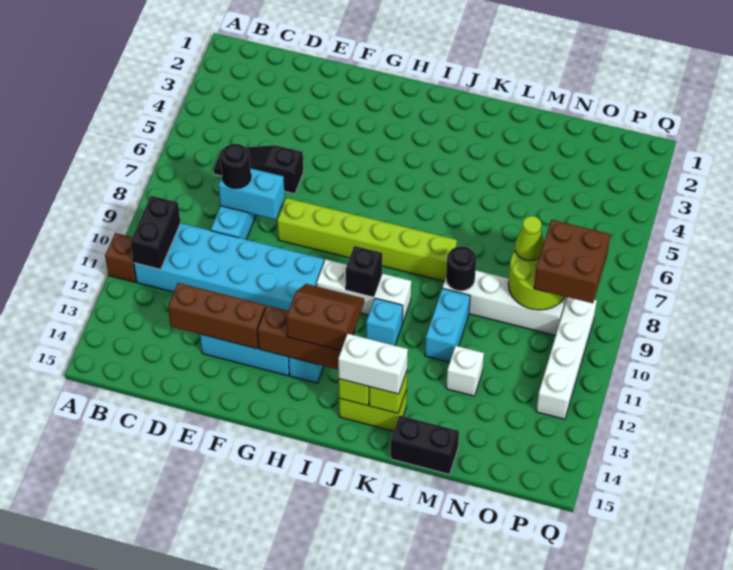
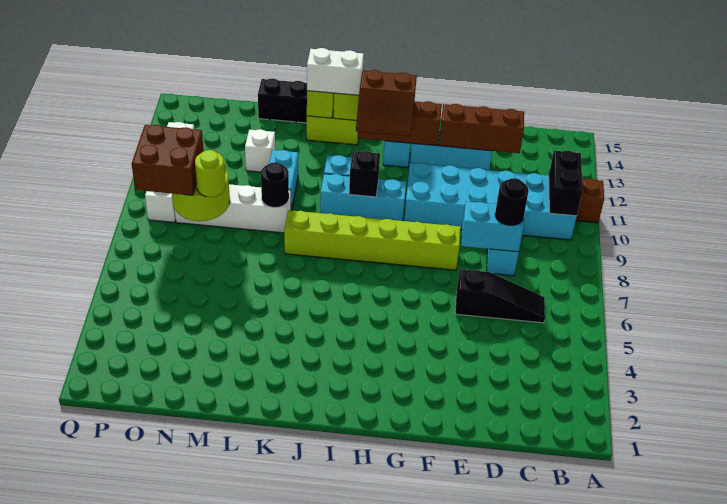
white 1x3 brick [317,259,411,323] -> cyan 1x3 brick [320,174,406,221]
lime 1x1 cone [515,216,544,261] -> lime 1x1 round brick [195,150,225,197]

